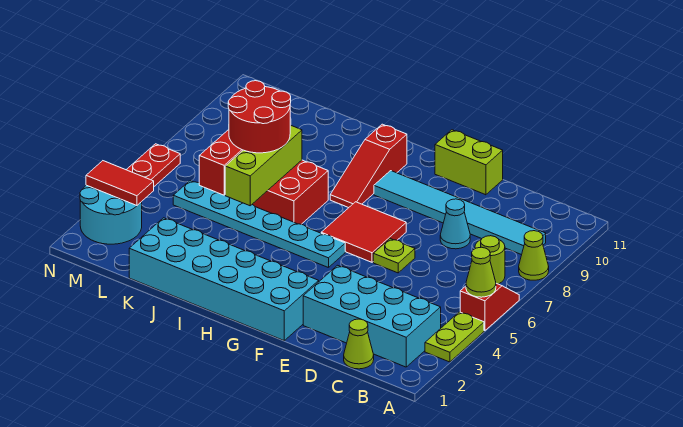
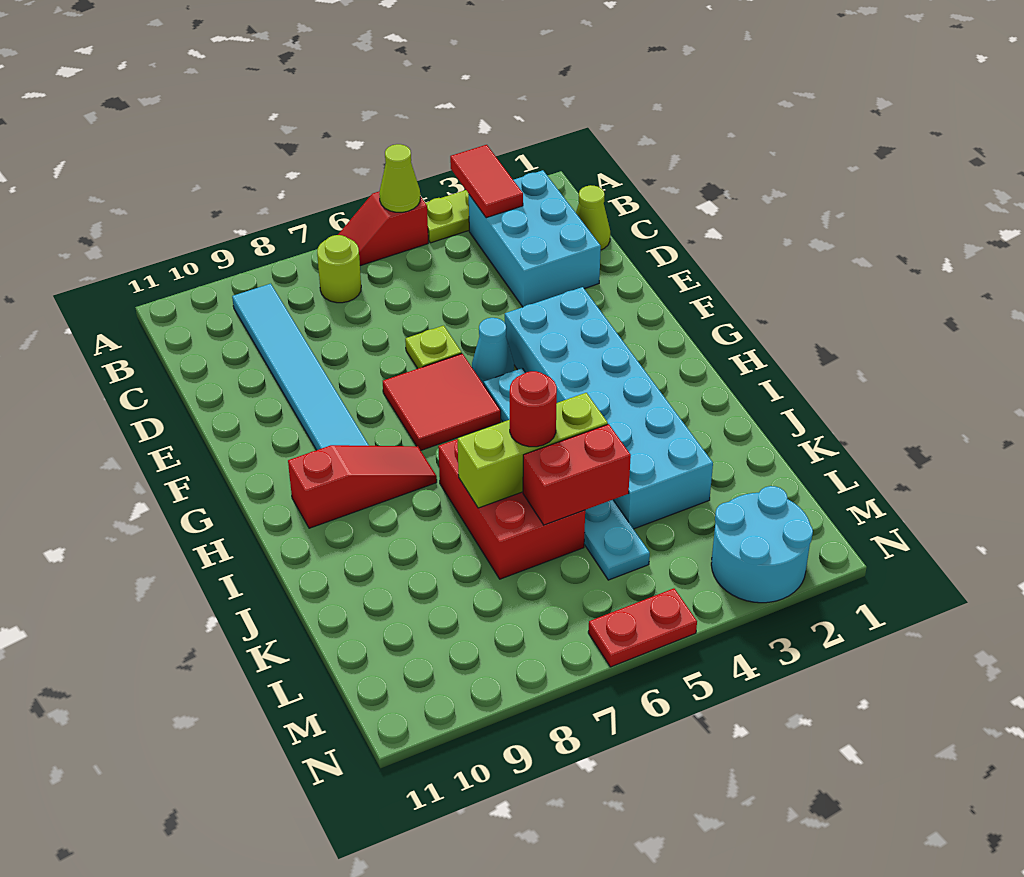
lime 1x1 cone [519,231,549,280] -> none
cyan 2x4 brick [303,265,441,367] -> cyan 2x3 brick [469,170,601,307]
cyan 1x1 cone [440,199,470,249] -> cyan 1x1 cone moved to [472,318,514,385]
lime 1x2 brick [435,130,503,195] -> none
cyan 2x6 brick [129,218,319,340] -> cyan 2x6 brick moved to [505,287,713,529]
red 2x2 round brick [228,81,291,153] -> red 1x1 round brick [510,371,557,447]
red 1x2 tile [86,161,154,205] -> red 1x2 tile moved to [450,145,523,218]

